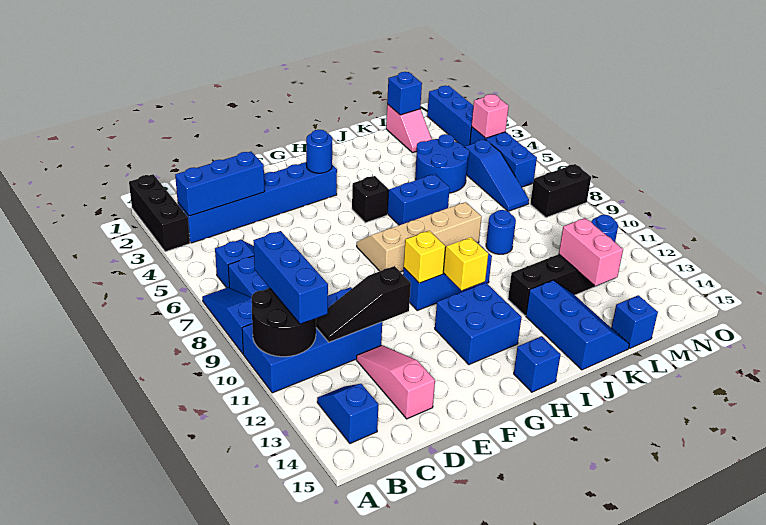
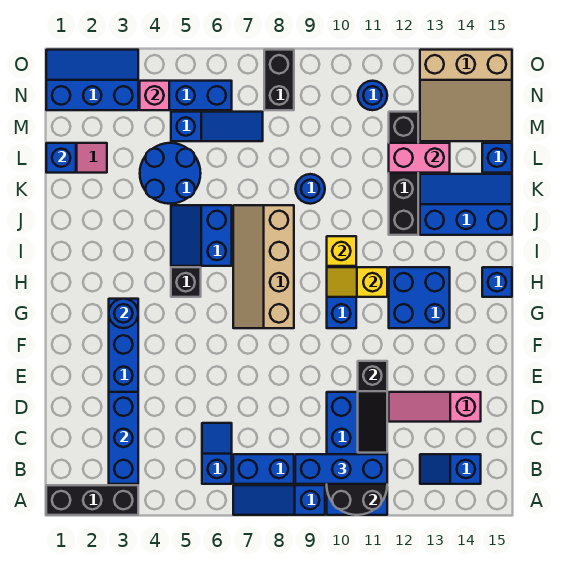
yellow 1x1 brick [404,231,446,283] -> yellow 1x1 brick moved to [327,236,356,266]
none -> tan 3x3 slope [420,50,512,141]

